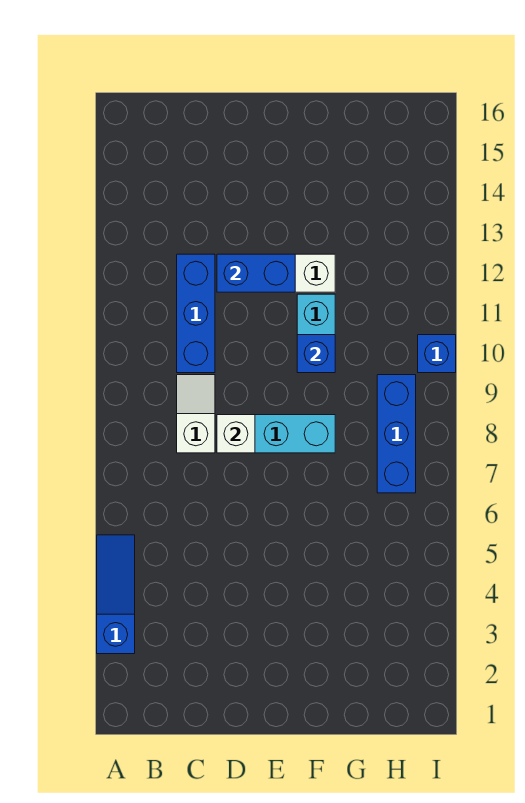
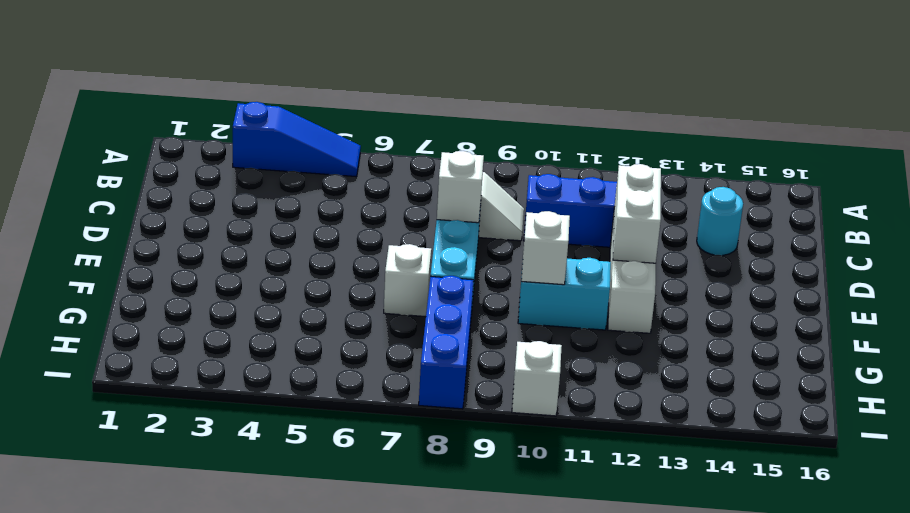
none -> cyan 1x1 round brick [697,187,743,255]
blue 1x2 brick [217,254,295,292] -> white 1x2 brick [613,164,661,263]
none -> white 1x1 brick [384,244,431,317]
blue 1x1 brick [297,335,335,373] -> white 1x1 brick [521,211,570,285]
blue 1x3 brick [377,375,416,493] -> blue 1x3 brick turned to [419,276,474,409]
blue 1x1 brick [418,335,456,373] -> white 1x1 brick [512,341,562,416]

